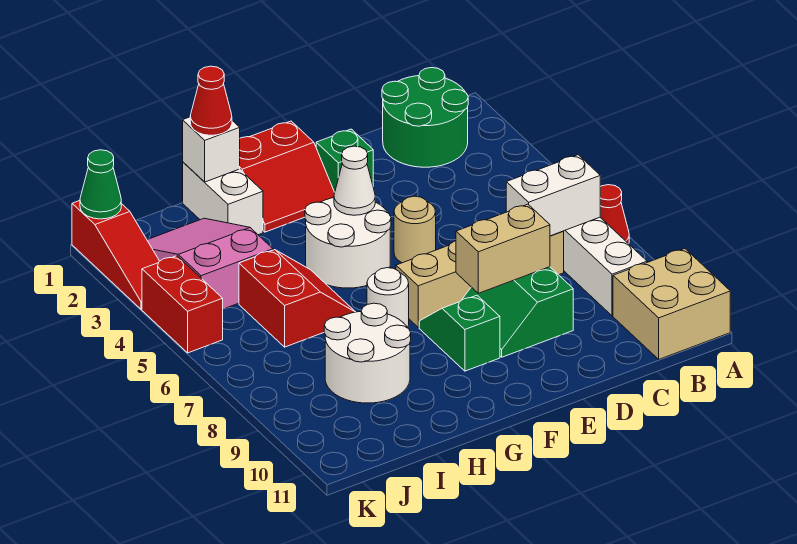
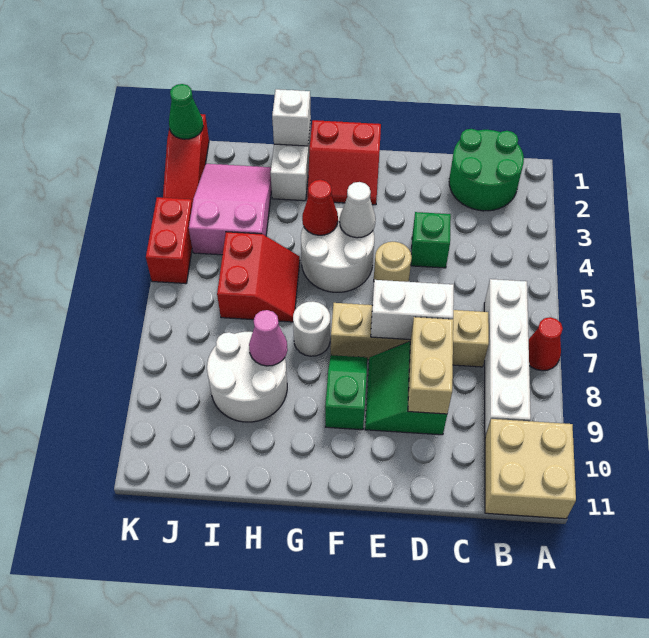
white 1x2 brick [506,155,600,236] -> white 1x2 brick moved to [371,280,454,340]
tan 1x2 brick [456,204,550,293] -> tan 1x2 brick turned to [408,317,453,414]
green 1x1 brick [316,129,373,192] -> green 1x1 brick moved to [411,212,451,268]
red 1x1 cone [190,66,232,135] -> red 1x1 cone moved to [302,180,338,235]
none -> pink 1x1 cone [249,310,288,366]

